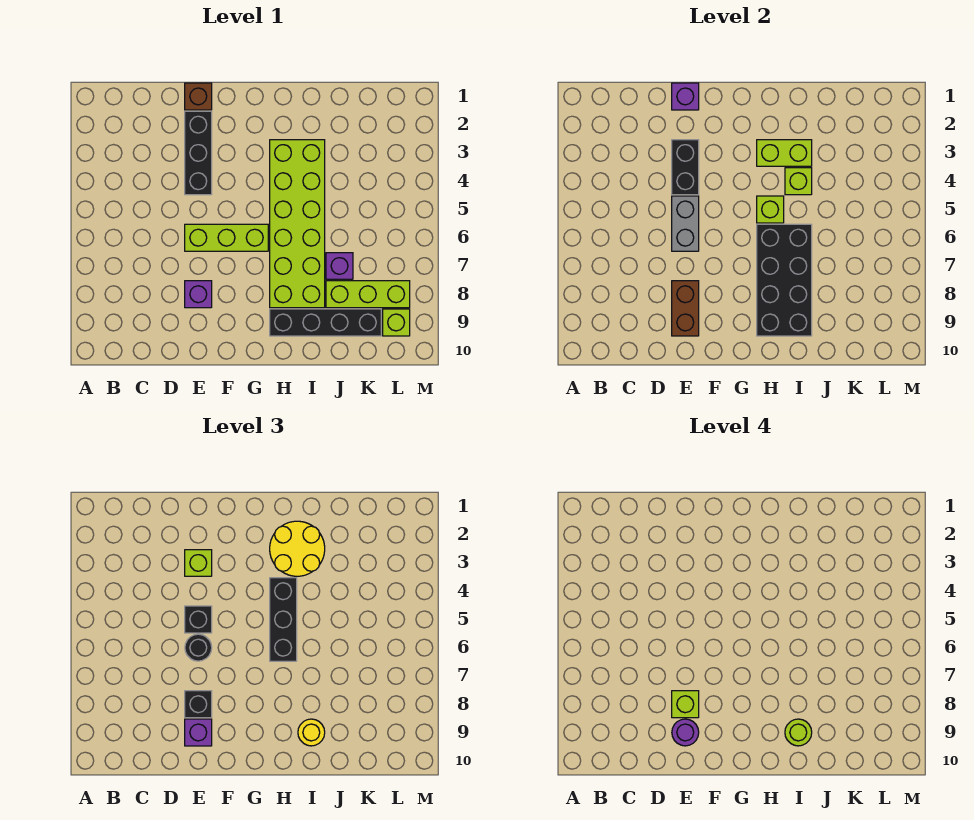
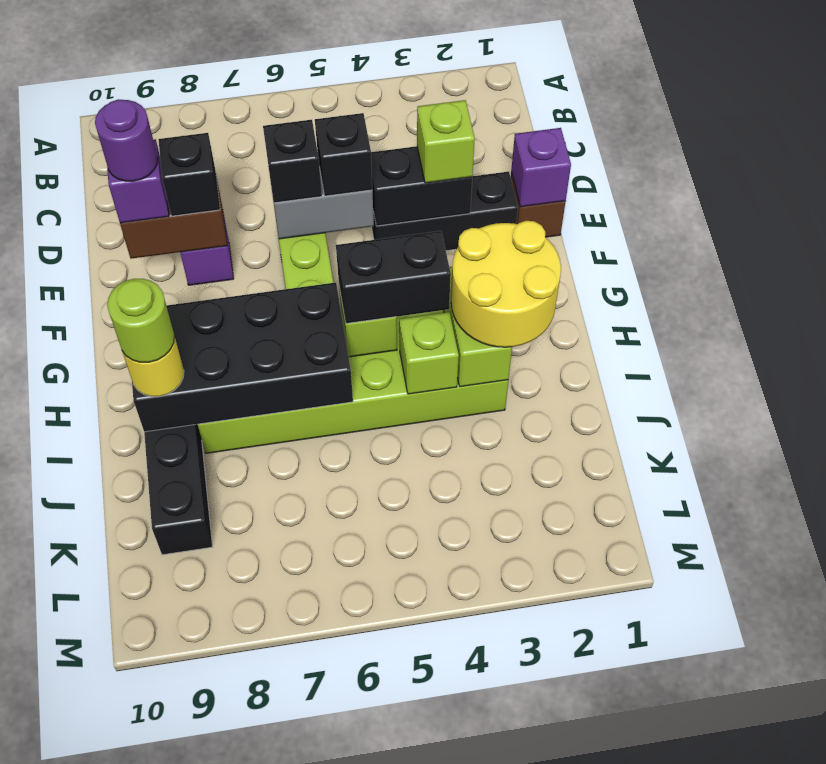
black 1x1 round brick [185,634,212,661] -> black 1x1 brick [263,120,322,203]
lime 1x1 brick [672,691,699,718] -> none
black 1x3 brick [270,578,297,661] -> black 1x2 brick [336,231,451,324]
purple 1x1 brick [326,253,353,279] -> none
lime 1x3 brick [326,281,410,308] -> none
lime 1x1 brick [383,309,410,336] -> none

